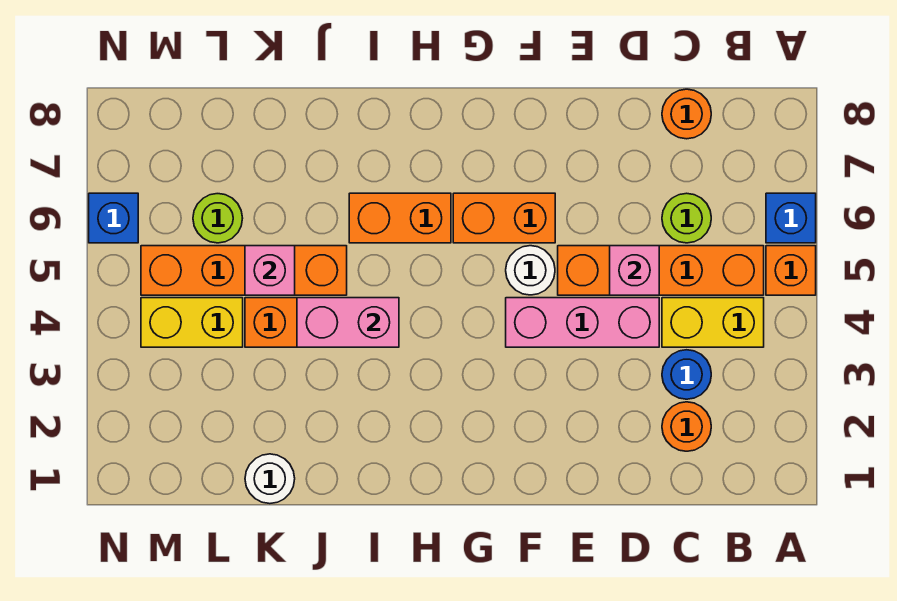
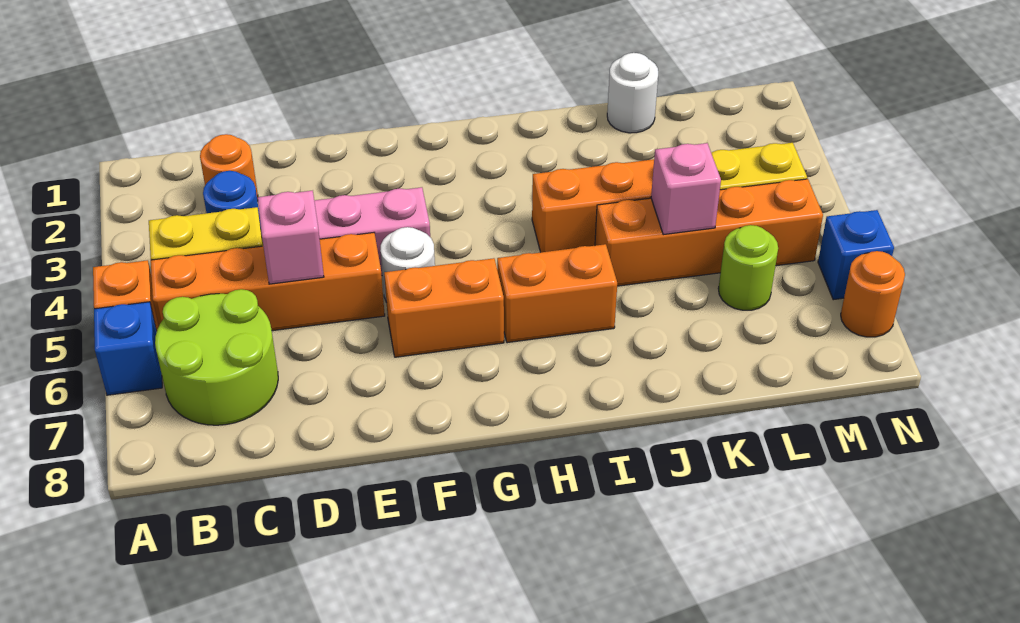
lime 1x1 round brick [662,193,711,243] -> lime 2x2 round brick [155,289,278,425]
orange 1x1 round brick [662,89,711,139] -> orange 1x1 round brick moved to [841,251,905,337]
pink 1x2 brick [297,298,399,347] -> none

